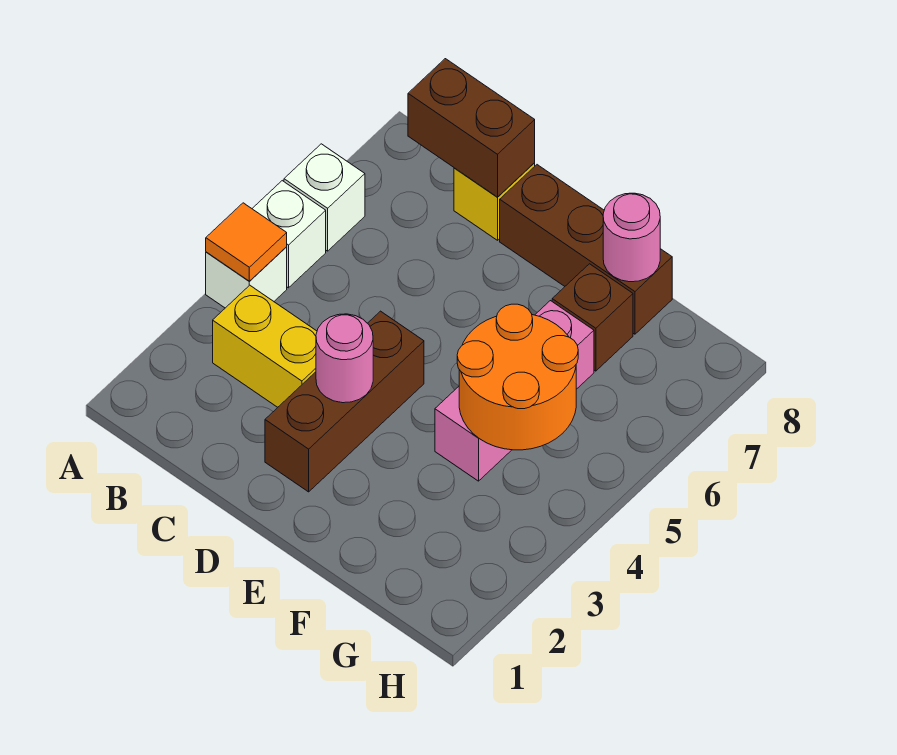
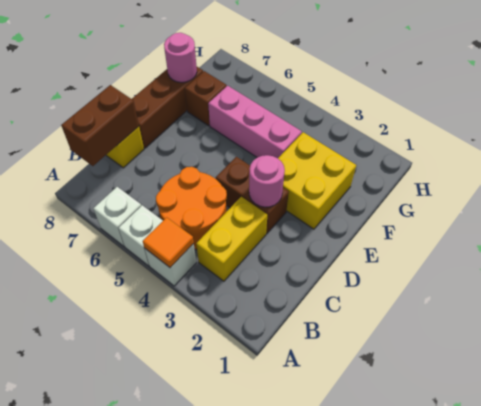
brown 1x3 brick [265,311,424,492] -> brown 1x2 brick [216,157,289,233]
none -> yellow 2x2 brick [278,132,356,229]
orange 2x2 round brick [457,304,578,450] -> orange 2x2 round brick moved to [156,167,227,249]

